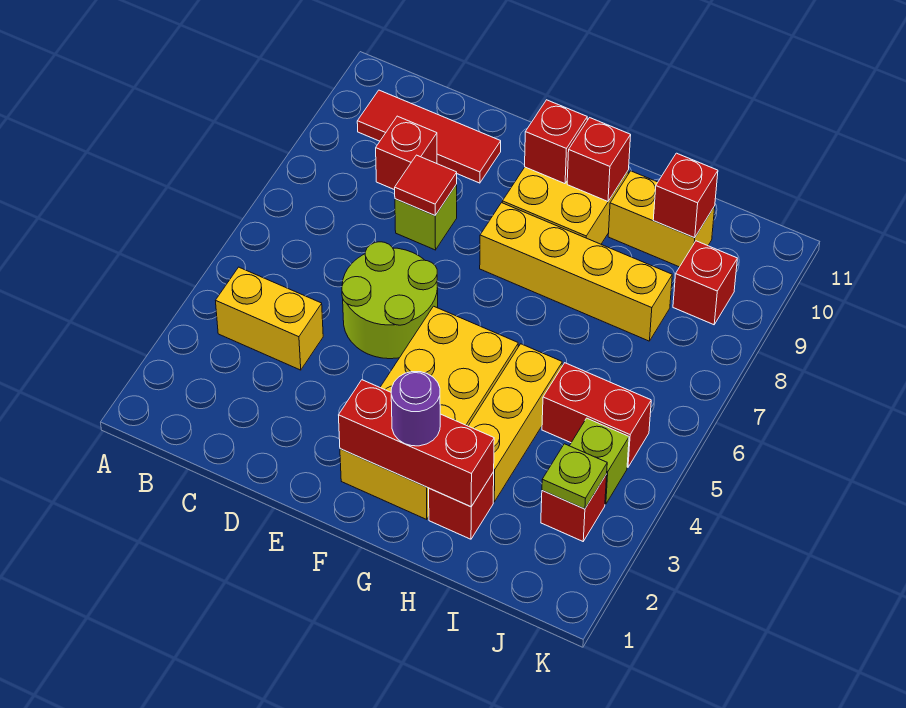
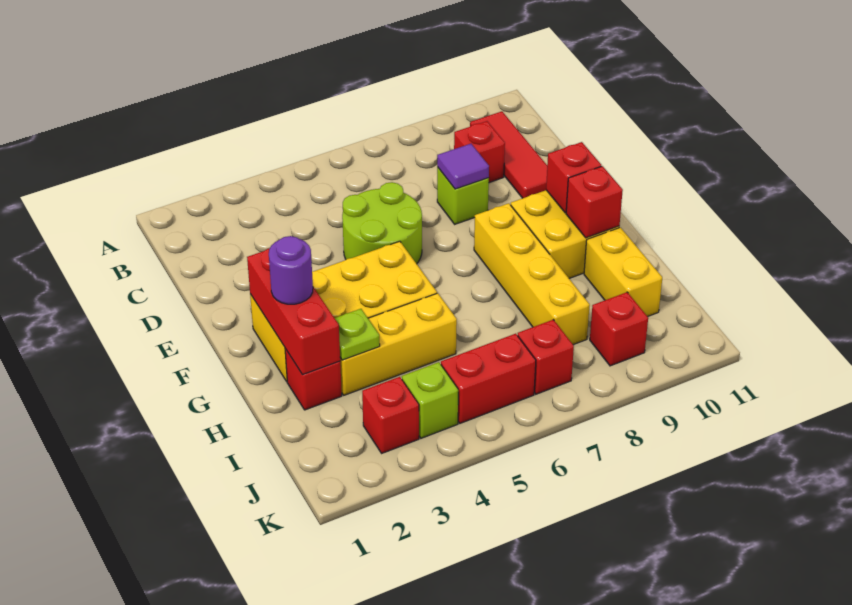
yellow 1x2 brick [215,267,323,370] -> none
red 1x1 tile [395,155,457,215] -> purple 1x1 tile [437,144,489,189]
red 1x2 brick [542,363,651,467] -> red 1x2 brick turned to [441,334,536,423]
red 1x1 brick [653,153,718,238] -> red 1x1 brick moved to [518,320,574,394]
lime 1x1 plate [542,444,607,509] -> lime 1x1 plate moved to [335,309,380,360]

